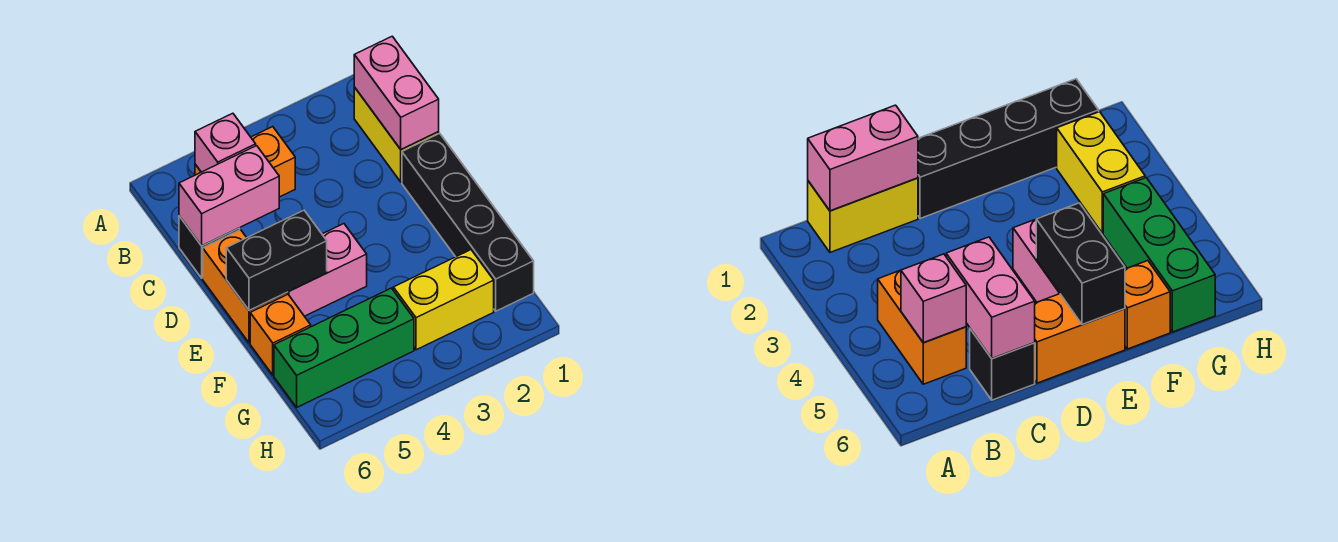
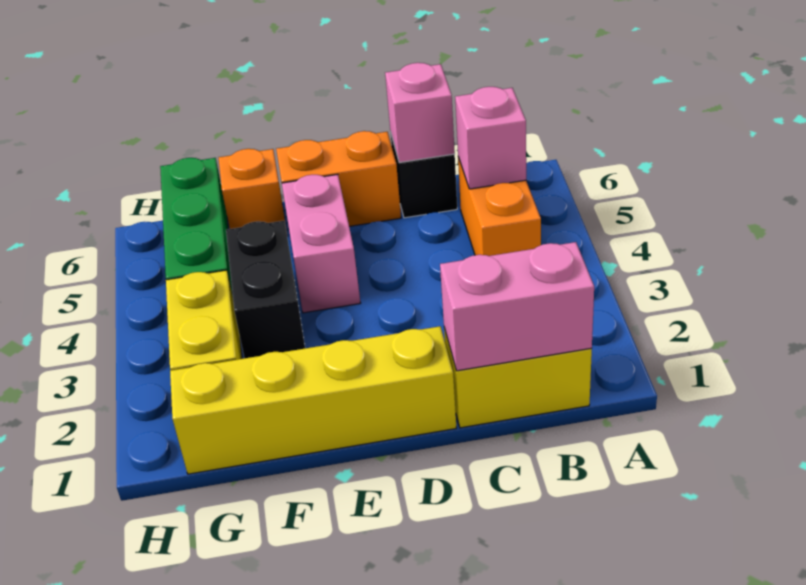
pink 1x2 brick [179,146,279,246] -> pink 1x1 brick [385,63,455,163]
black 1x4 brick [402,133,534,311] -> yellow 1x4 brick [170,326,456,474]
black 1x2 brick [226,210,327,311] -> black 1x2 brick moved to [226,221,305,358]

